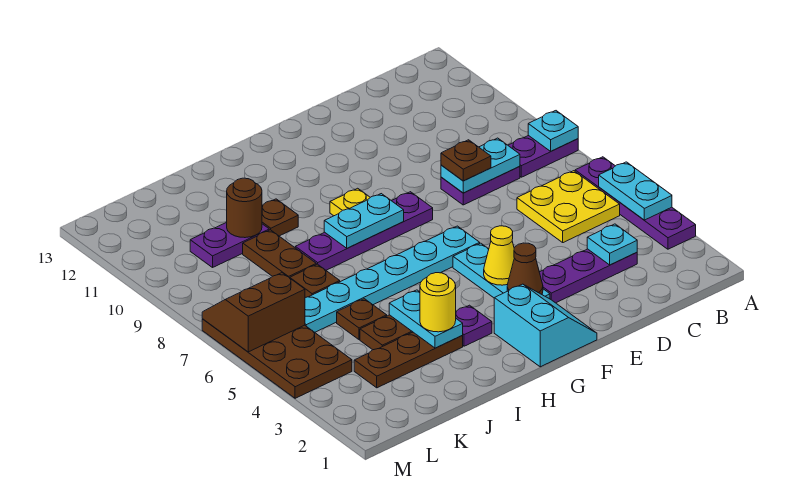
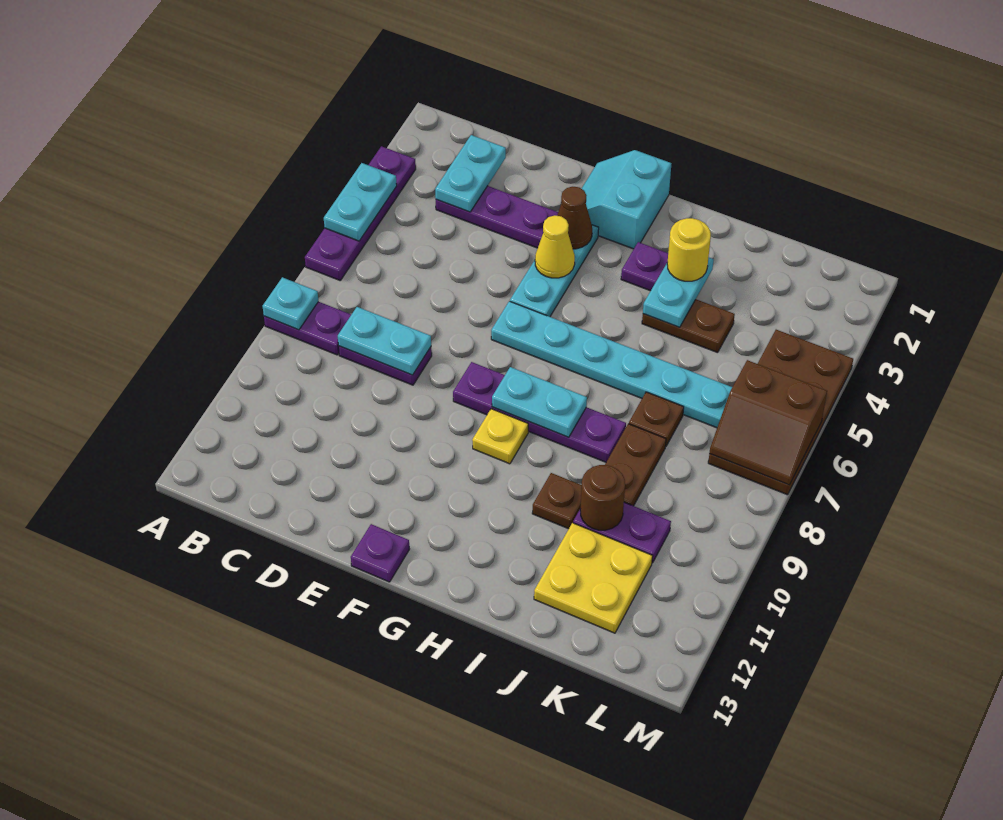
yellow 2x2 plate [517,171,620,243] -> yellow 2x2 plate moved to [534,523,653,633]
cyan 1x1 plate [587,224,637,265] -> cyan 1x2 plate [435,135,506,212]
brown 1x1 plate [441,140,491,181] -> none
none -> purple 1x1 plate [351,524,409,582]
brown 1x3 plate [354,332,463,388] -> none
brown 1x1 plate [337,299,387,340] -> none

